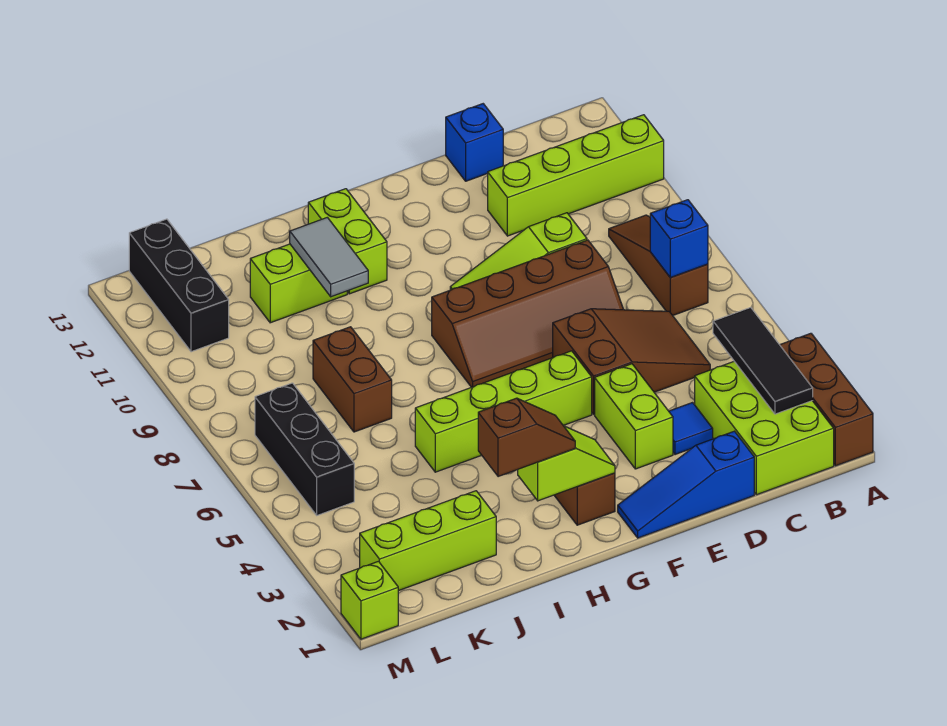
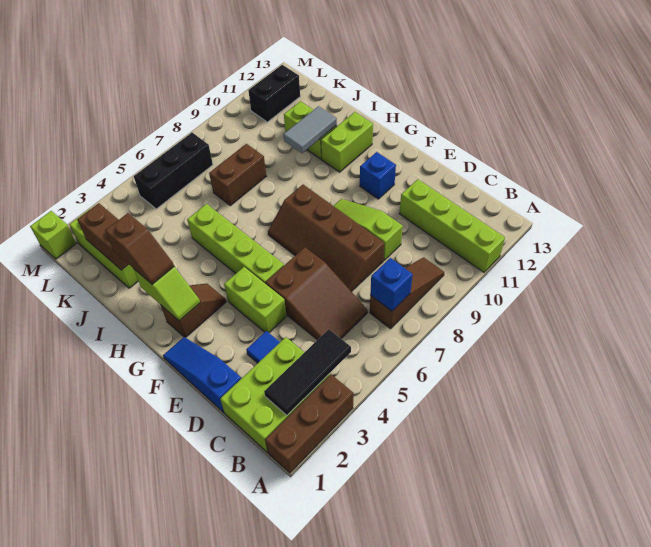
blue 1x1 brick [446,104,503,181] -> blue 1x1 brick moved to [360,152,396,199]
lime 1x2 brick [595,364,673,469] -> lime 1x2 brick turned to [224,267,287,333]
none -> brown 1x2 brick [77,203,129,270]
black 1x3 brick [129,219,229,352] -> black 1x2 brick [248,65,300,122]

